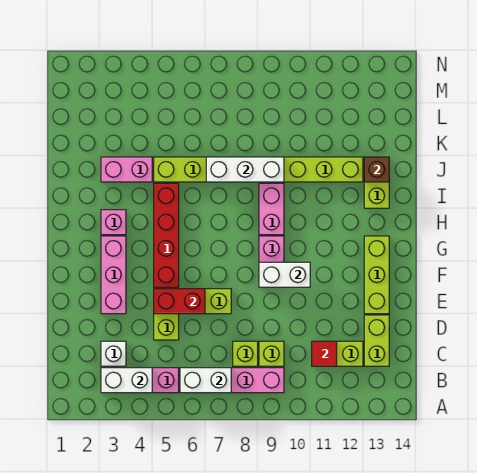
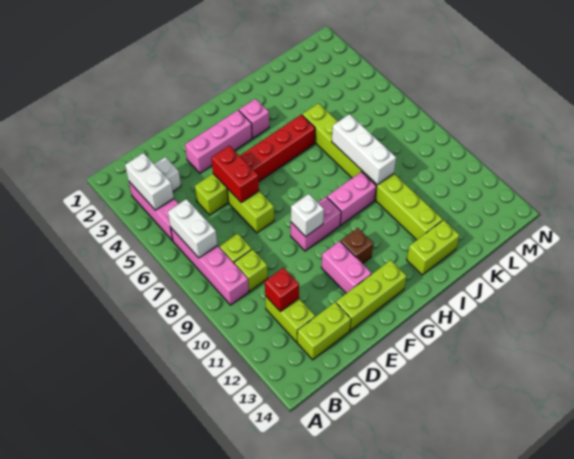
red 1x1 tile [312,341,337,366] -> red 1x1 brick [265,268,299,312]
white 1x2 brick [259,262,310,287] -> white 1x1 brick [291,194,324,237]
pink 1x2 brick [101,157,152,182] -> pink 1x2 brick moved to [321,241,372,293]
brown 1x1 brick [364,157,389,182] -> brown 1x1 brick moved to [341,228,373,264]

